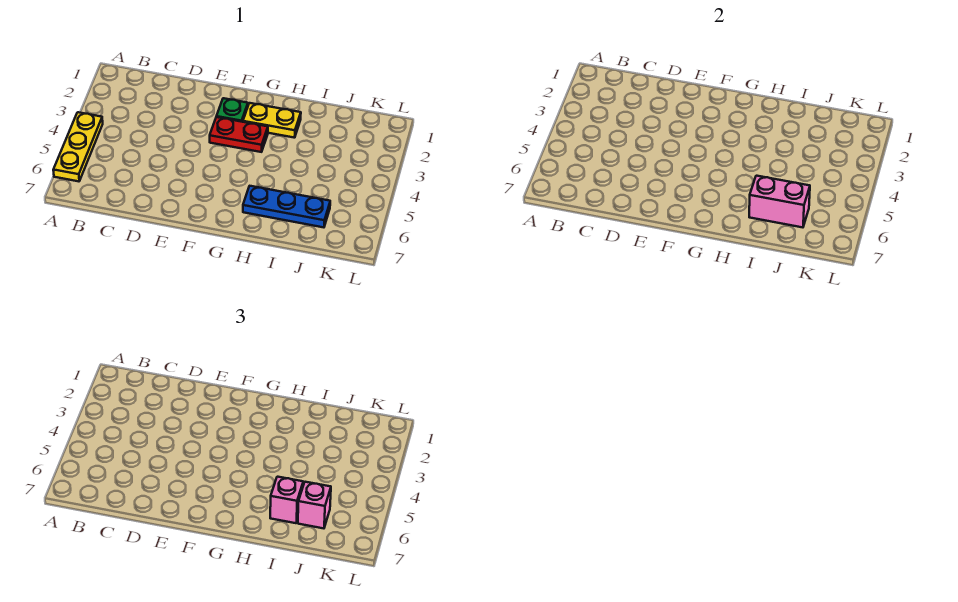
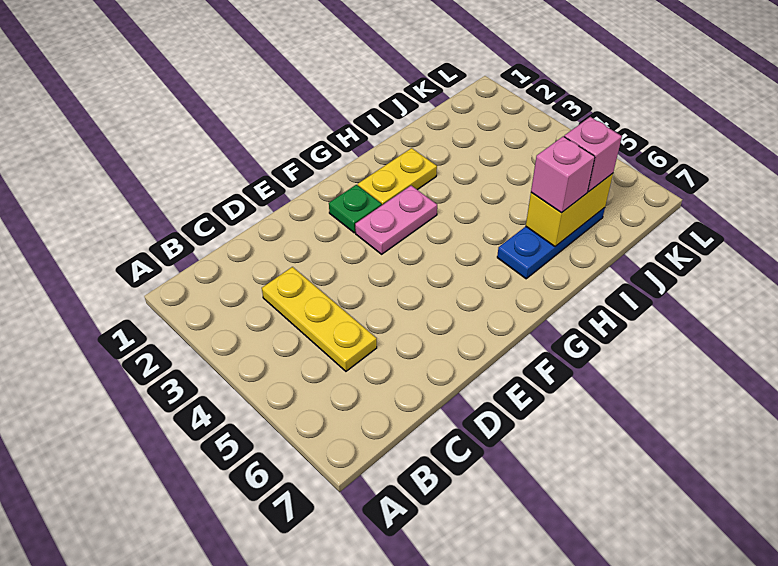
yellow 1x3 plate [53,112,103,181] -> yellow 1x3 plate moved to [262,267,377,371]
red 1x2 plate [210,117,268,152] -> pink 1x2 plate [355,186,437,254]
pink 1x2 brick [749,176,810,227] -> yellow 1x2 brick [526,173,613,246]

